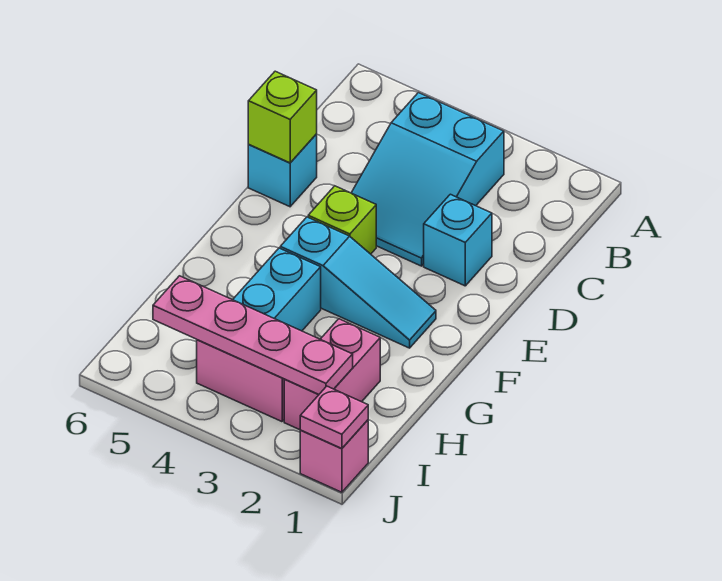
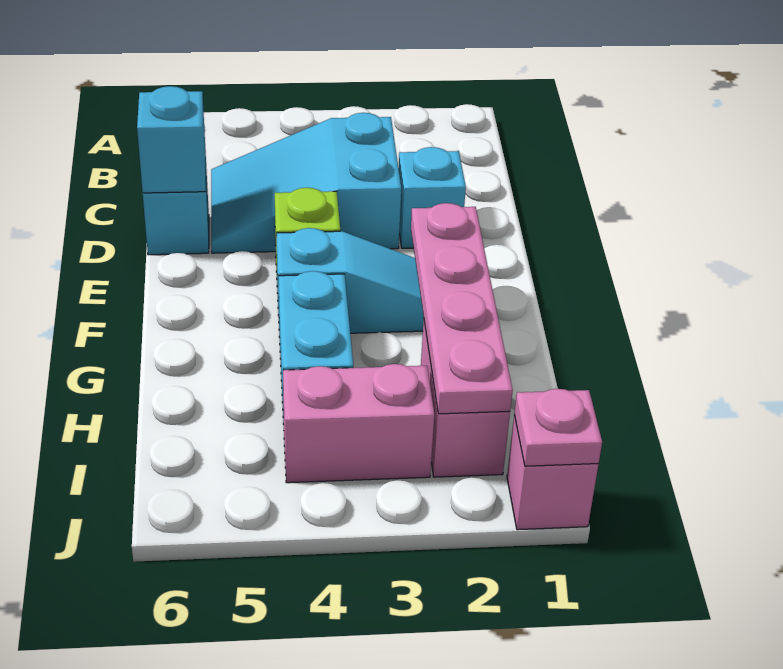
cyan 2x3 slope [351,92,504,266] -> cyan 2x3 slope turned to [211,113,401,253]
lime 1x1 brick [248,71,317,163] -> cyan 1x1 brick [137,86,206,193]
pink 1x4 plate [153,276,353,395] -> pink 1x4 plate turned to [411,203,513,414]

